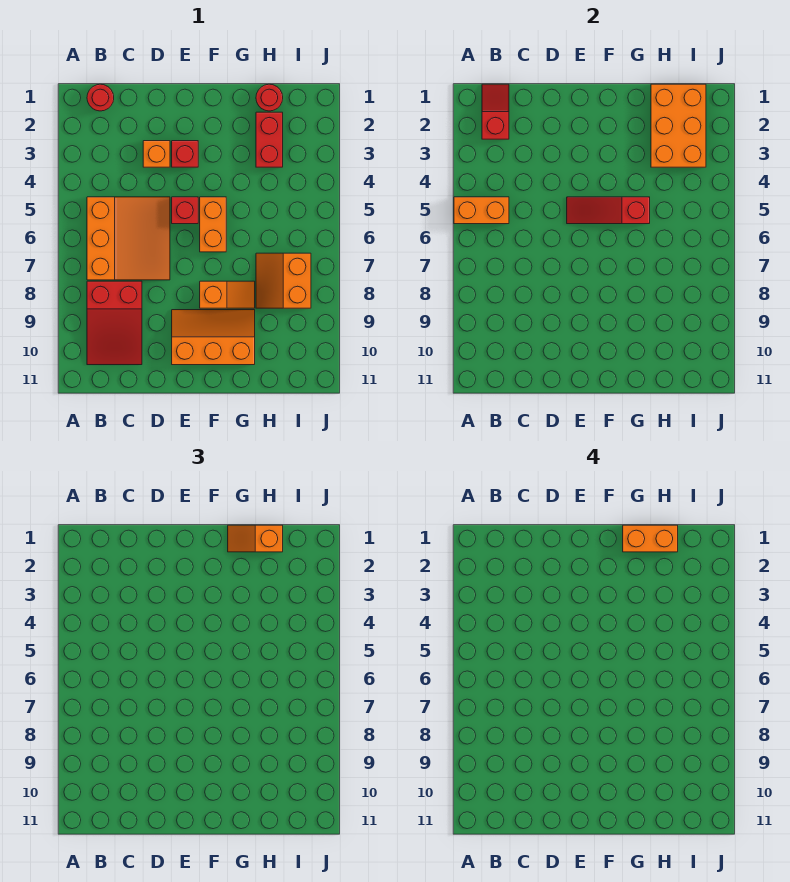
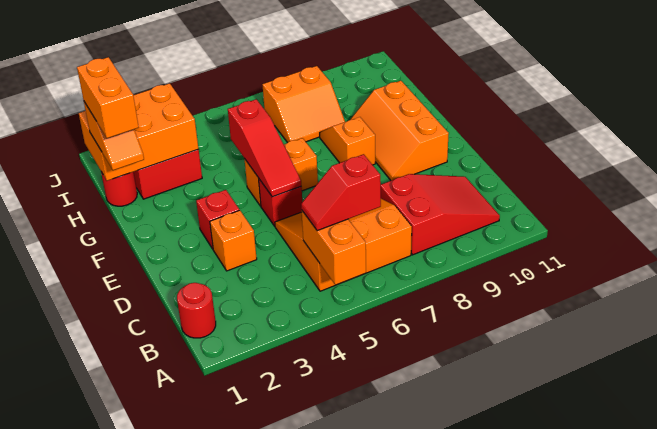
red 1x2 slope [482,84,509,139] -> red 1x2 slope moved to [301,154,381,231]

